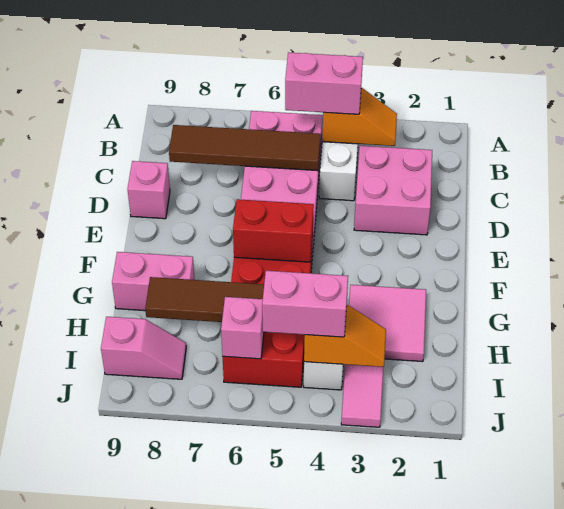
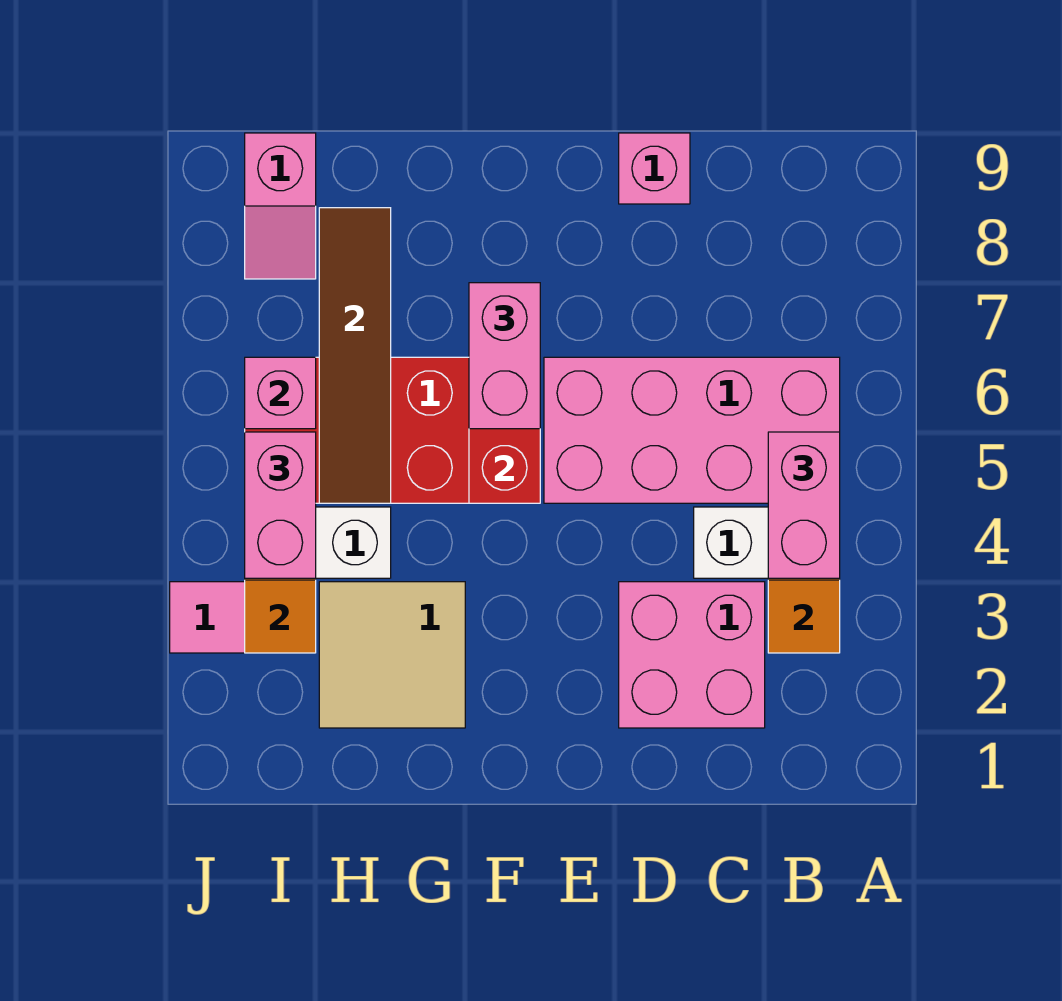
brown 1x4 tile [169,125,321,171] -> none
pink 2x2 tile [349,285,426,362] -> tan 2x2 tile [319,582,465,728]
pink 1x2 brick [112,252,195,311] -> pink 1x2 brick moved to [469,283,540,429]

